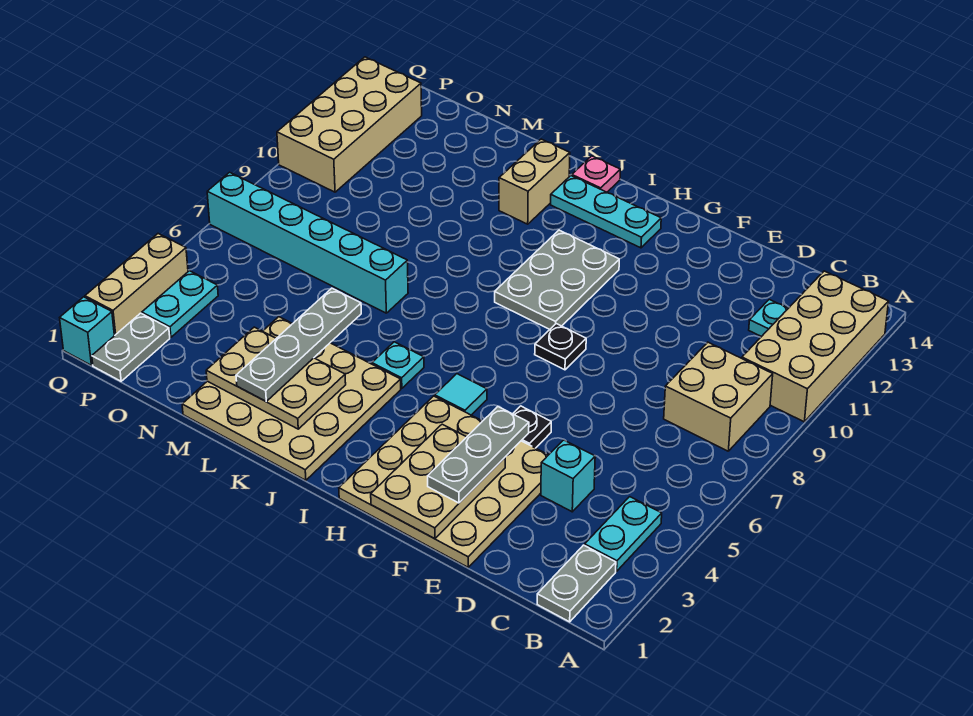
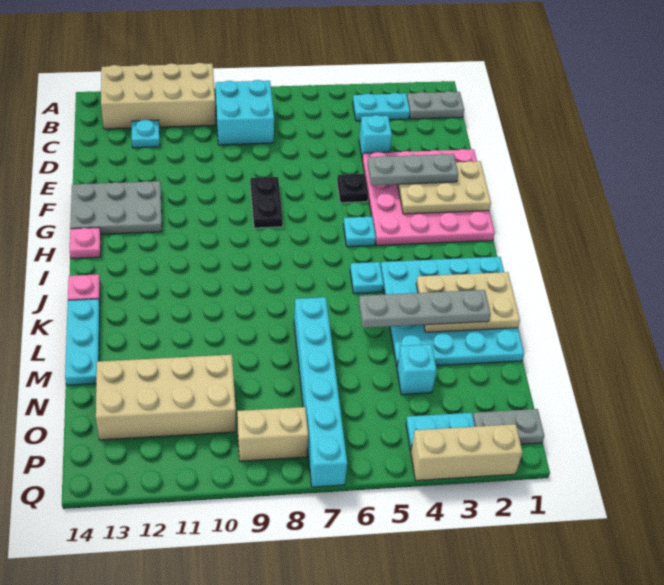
tan 2x2 brick [664,342,773,451] -> cyan 2x2 brick [215,80,274,145]
tan 4x4 plate [339,396,548,567] -> pink 4x4 plate [362,149,495,245]
black 1x1 plate [535,324,586,370] -> black 1x2 plate [250,177,283,228]
cyan 1x1 tile [435,374,487,415] -> cyan 1x1 plate [343,217,376,247]
grey 2x3 plate [495,230,619,329] -> grey 2x3 plate moved to [70,181,162,234]
cyan 1x3 plate [551,176,661,248] -> cyan 1x3 plate moved to [65,299,100,385]
none -> pink 1x1 plate [70,228,101,259]
tan 4x4 plate [182,317,401,480] -> cyan 4x4 plate [381,257,524,367]
tan 2x3 plate [206,327,346,429] -> tan 2x3 plate turned to [416,272,520,332]
tan 1x2 brick [499,139,570,224] -> tan 1x2 brick moved to [237,407,308,461]
tan 2x4 brick [277,57,422,192] -> tan 2x4 brick moved to [96,355,236,440]
cyan 1x1 brick [60,297,114,365] -> cyan 1x1 brick moved to [397,344,437,395]

